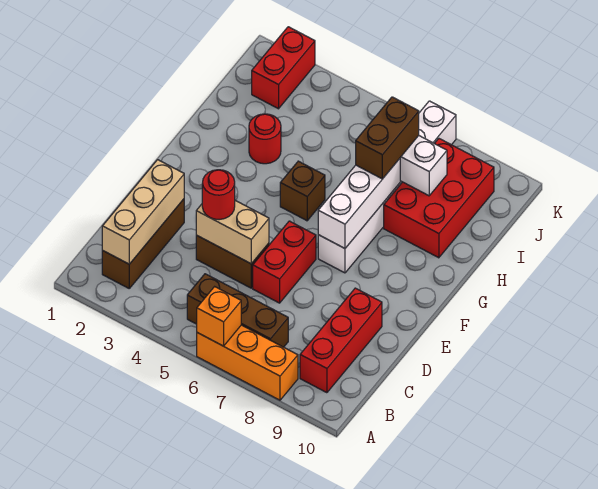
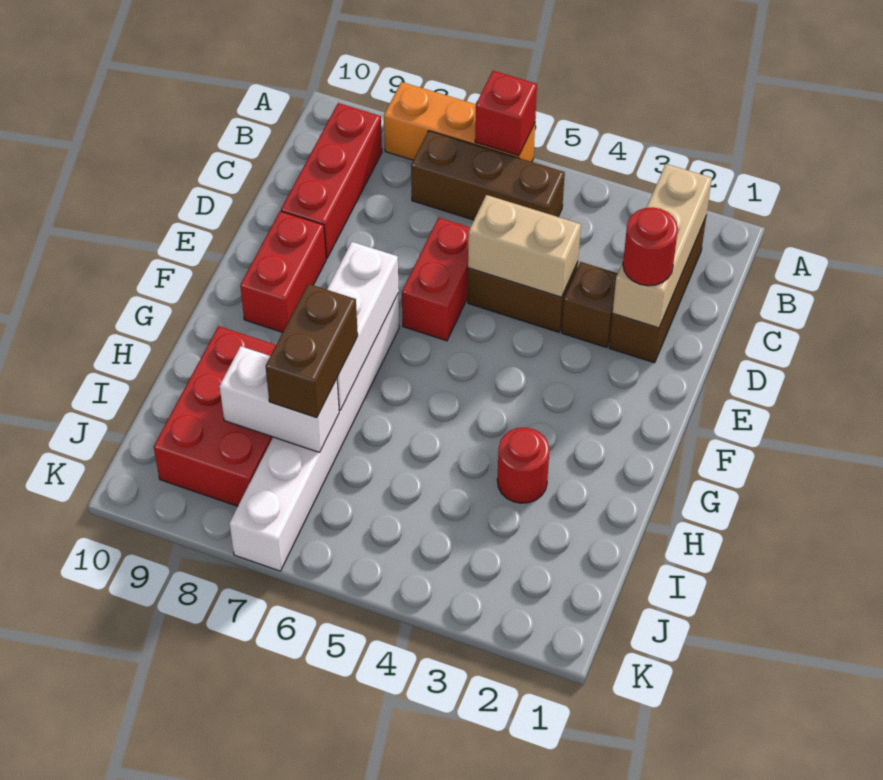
orange 1x1 brick [197,287,241,346] -> red 1x1 brick [475,71,537,156]
red 1x1 round brick [202,170,235,220] -> red 1x1 round brick moved to [623,207,678,286]
brown 1x1 brick [280,161,325,221] -> brown 1x1 brick moved to [562,262,618,348]
red 1x2 brick [252,27,315,109] -> red 1x2 brick moved to [240,211,326,332]

